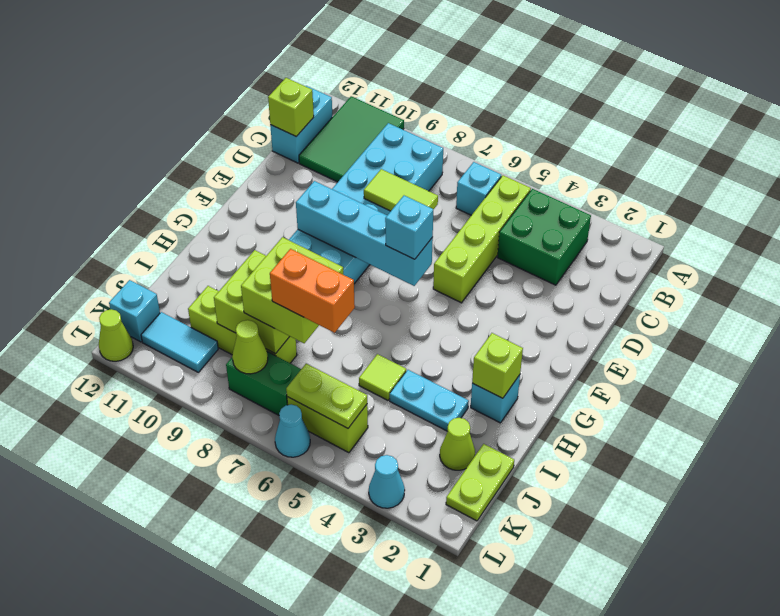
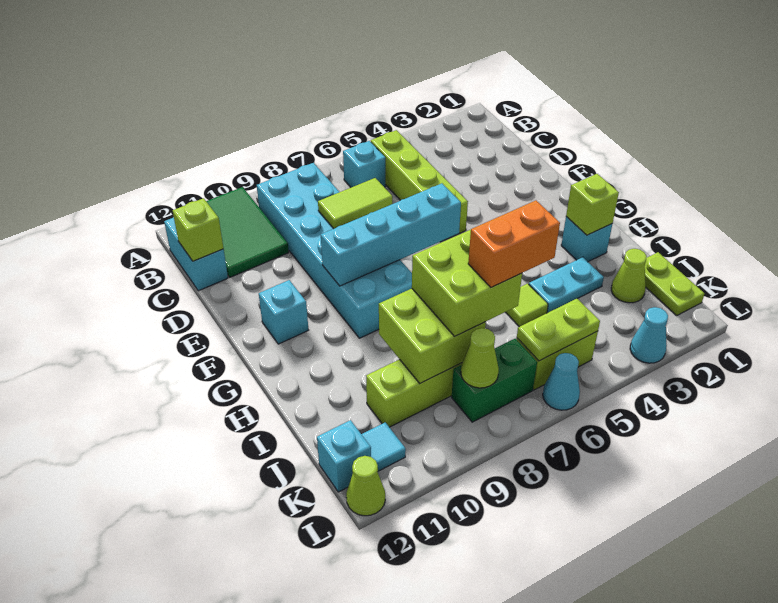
green 2x2 brick [497,189,591,285] -> none
cyan 1x1 brick [385,196,433,259] -> cyan 1x1 brick moved to [259,280,308,344]
cyan 1x2 tile [141,312,218,372] -> cyan 1x1 tile [361,422,406,471]

